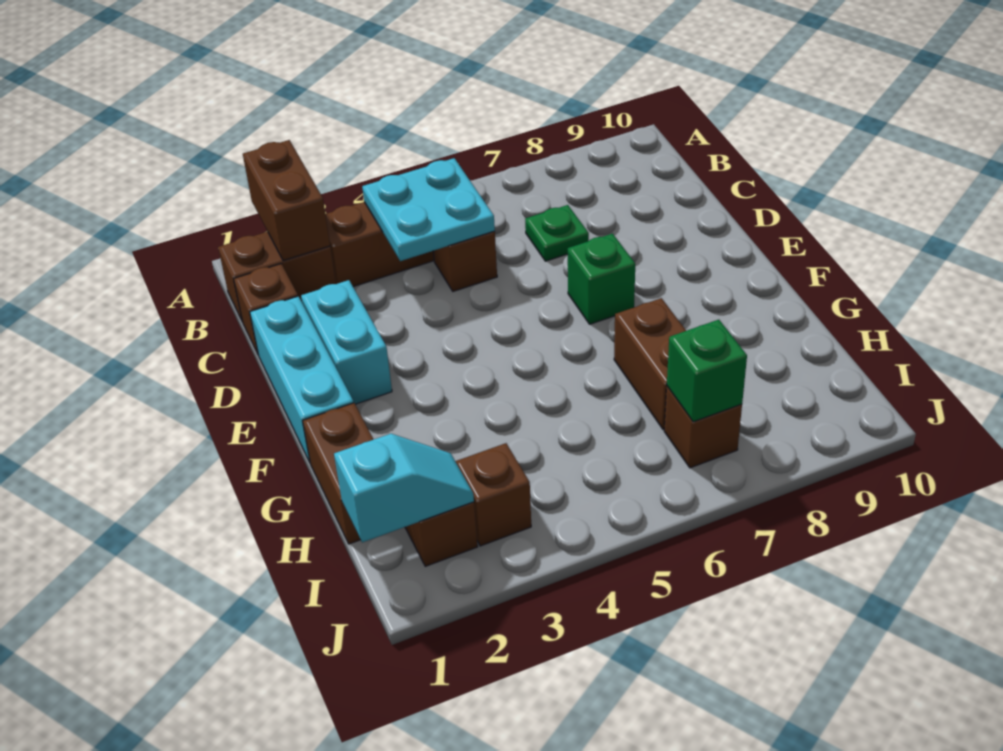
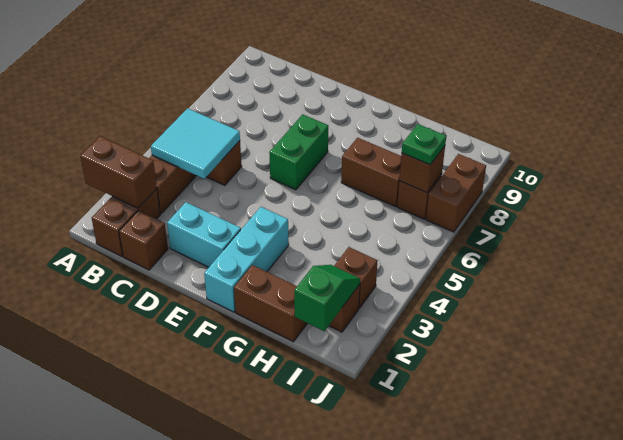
cyan 2x2 plate [362,158,495,261] -> cyan 2x2 tile [151,108,240,179]
green 1x1 plate [525,205,589,261] -> green 1x1 plate moved to [402,124,446,165]
cyan 1x3 brick [250,296,354,462] -> cyan 1x3 brick turned to [204,207,289,312]
green 1x1 brick [568,234,635,324] -> green 1x2 brick [269,114,328,190]
cyan 1x2 slope [334,434,474,542] -> green 1x2 slope [294,265,360,331]
green 1x1 brick [667,320,747,422] -> brown 1x1 brick [399,146,445,193]
none -> brown 1x2 brick [426,154,486,232]

